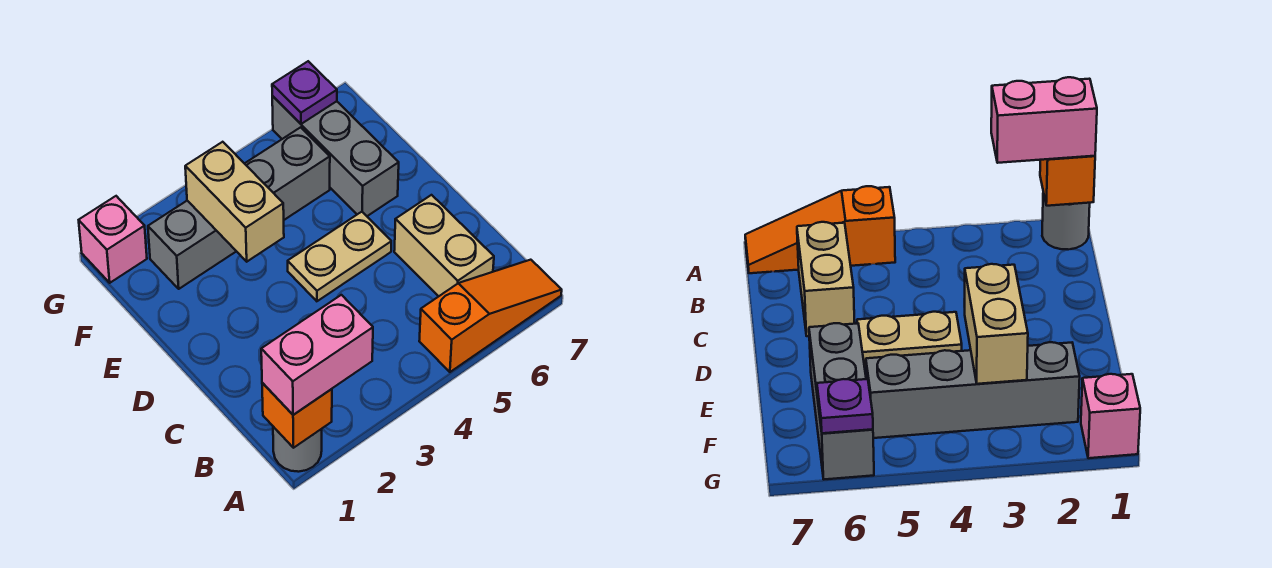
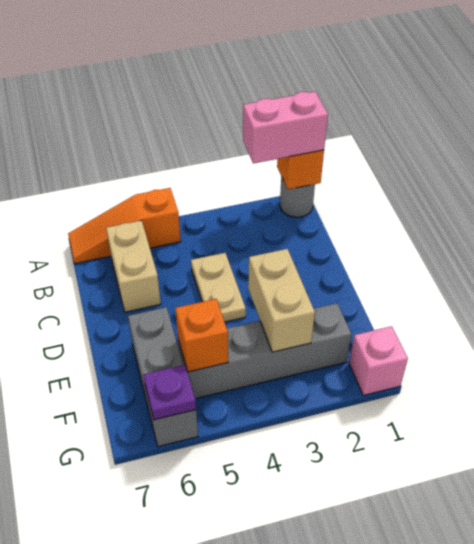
tan 1x2 plate [288,212,391,301] -> tan 1x2 plate turned to [191,253,246,322]
none -> orange 1x1 brick [175,299,228,372]

